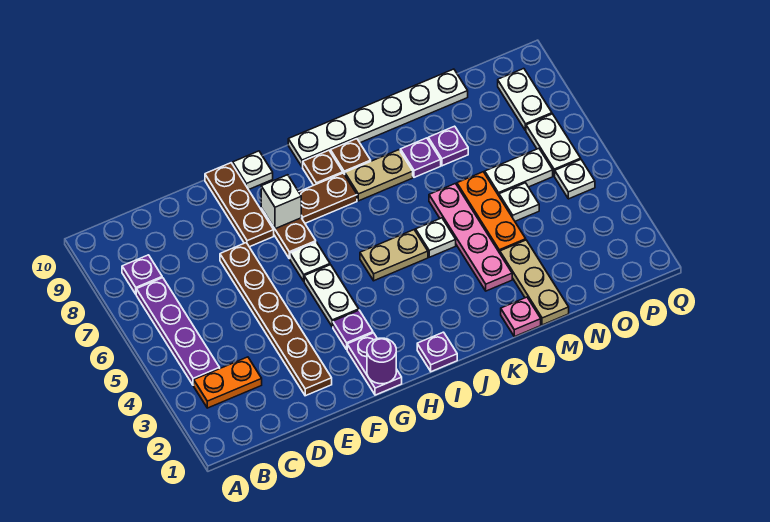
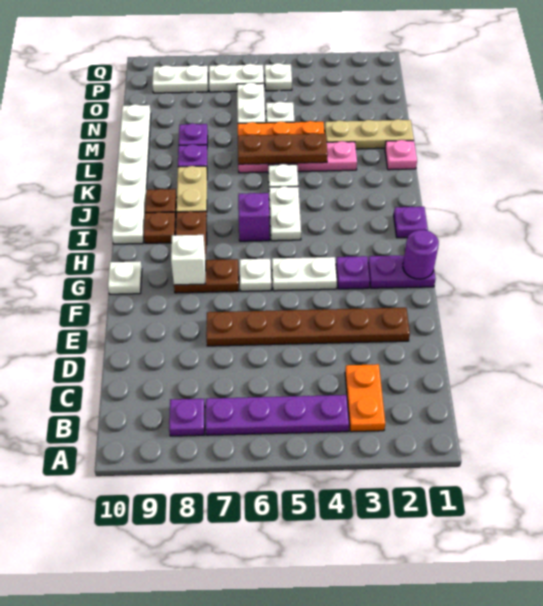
brown 1x3 plate [205,163,274,247] -> brown 1x3 plate moved to [238,133,328,164]
tan 1x2 plate [360,230,428,281] -> white 1x2 plate [269,186,301,241]
none -> purple 1x1 brick [238,193,270,241]

